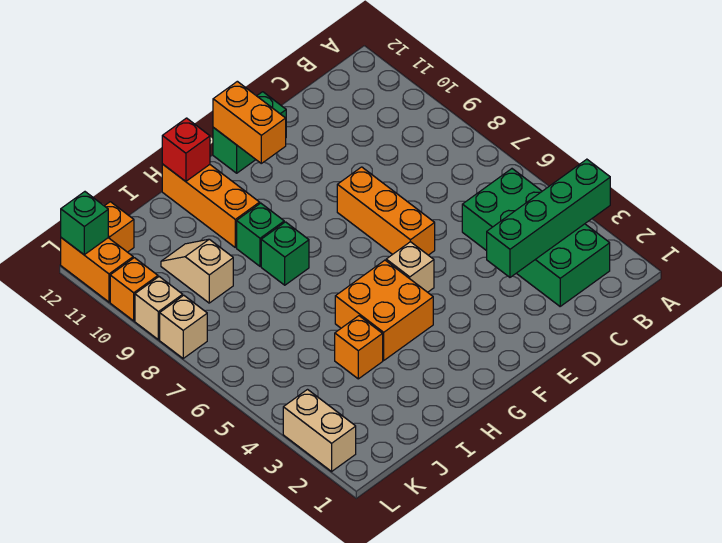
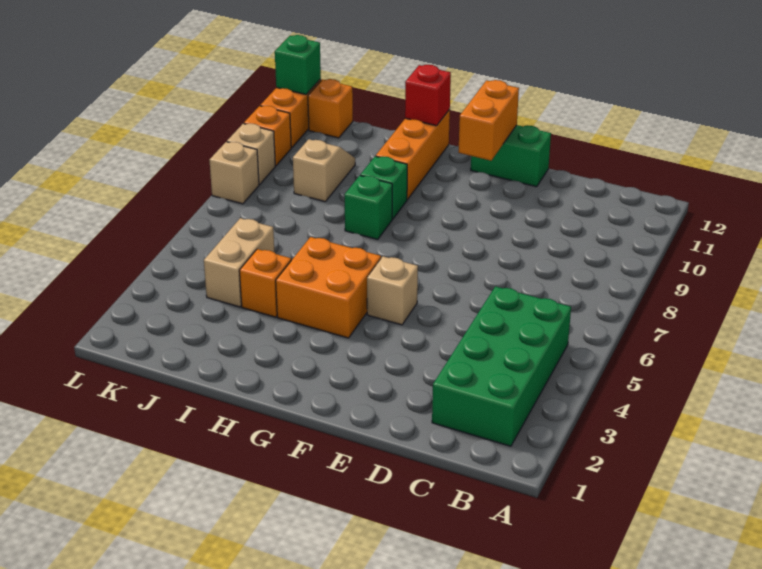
green 1x4 brick [487,159,610,277] -> none
orange 1x3 brick [337,167,435,255] -> none
tan 1x2 brick [283,390,356,471] -> tan 1x2 brick moved to [204,218,274,307]

